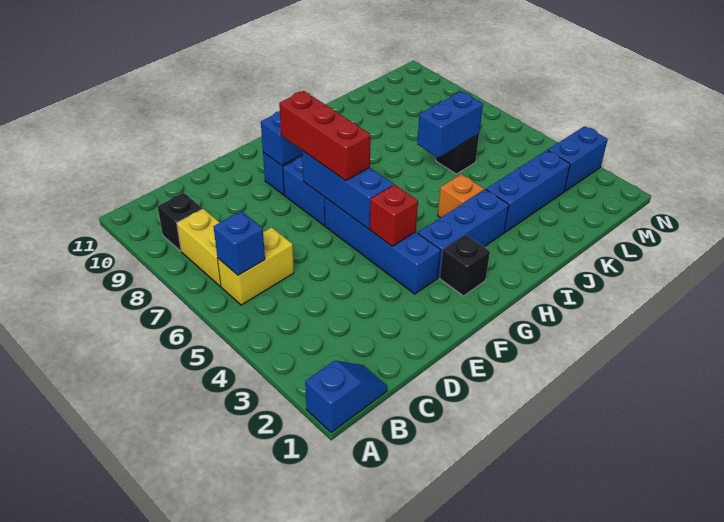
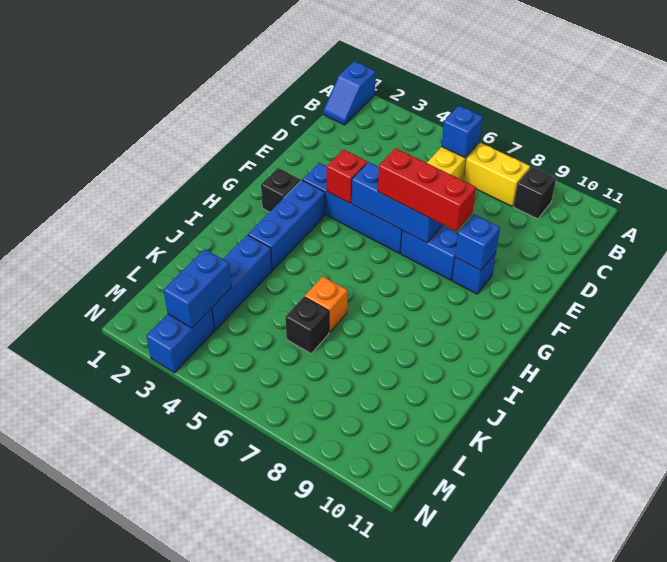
orange 1x1 brick [438,174,484,218] -> orange 1x1 brick moved to [305,276,347,333]
blue 1x2 brick [417,91,483,158] -> blue 1x2 brick moved to [164,249,232,328]

